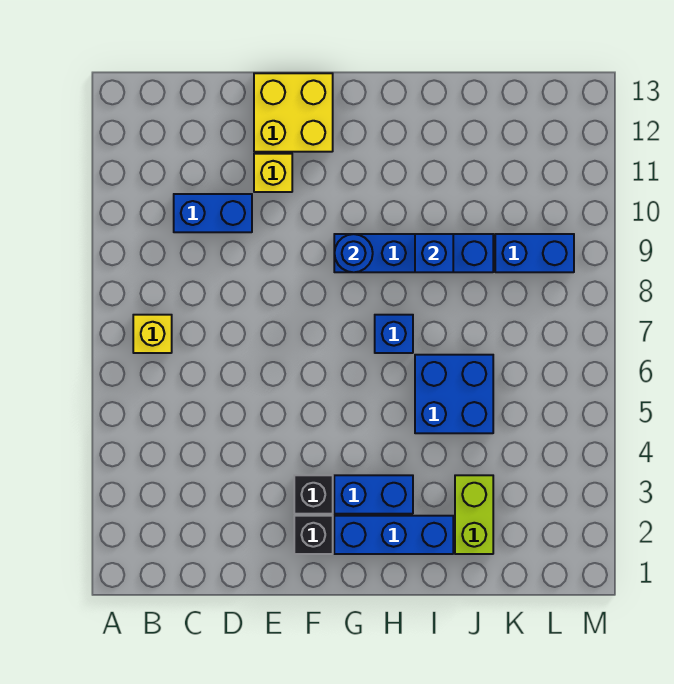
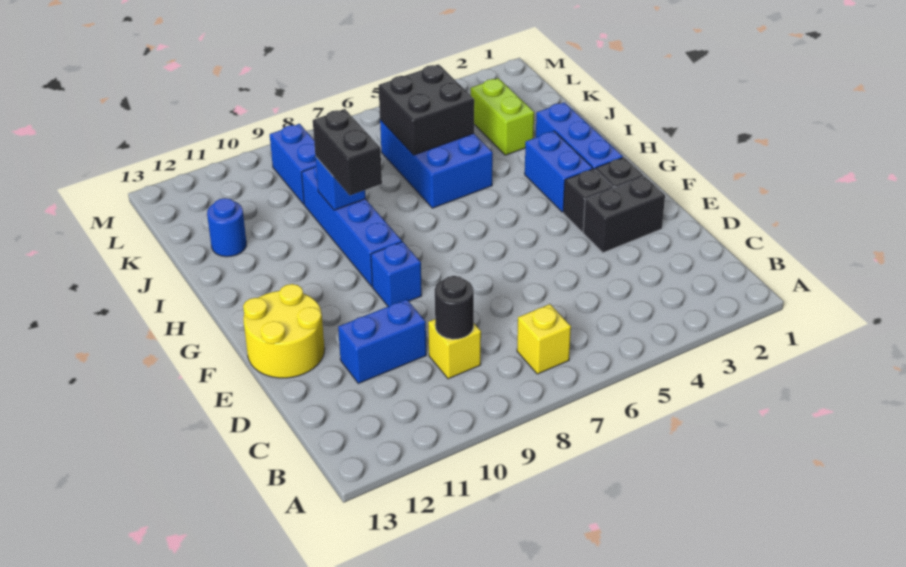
none -> black 1x1 round brick [435,276,474,339]
blue 1x2 brick [174,194,252,232] -> blue 1x2 brick turned to [338,299,426,384]
none -> black 1x2 brick [583,176,665,253]
yellow 1x1 brick [254,154,292,192] -> yellow 1x1 brick moved to [428,319,481,379]
yellow 2x2 brick [254,73,333,152] -> yellow 2x2 round brick [243,284,325,378]
blue 1x1 round brick [335,234,373,272] -> blue 1x1 round brick moved to [207,198,246,257]
blue 1x1 brick [375,315,413,353] -> blue 1x1 brick moved to [371,242,422,306]
none -> black 1x2 brick [313,109,382,195]
blue 2x2 brick [415,355,493,433] -> blue 2x3 brick [380,120,493,208]
lime 1x2 brick [455,475,493,554] -> lime 1x2 brick turned to [471,78,534,155]
none -> black 2x2 brick [379,64,474,155]

